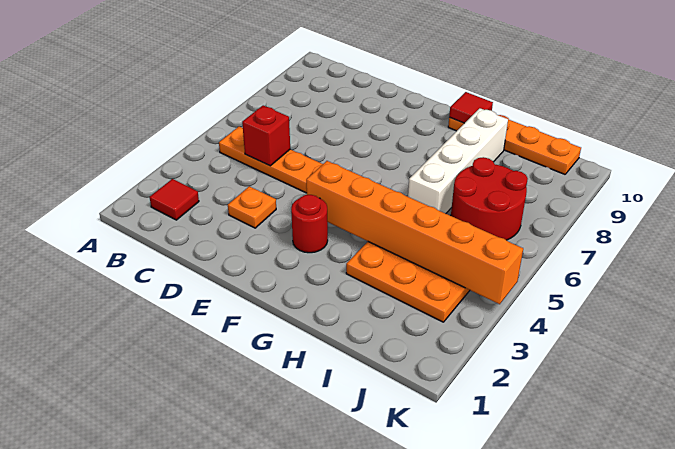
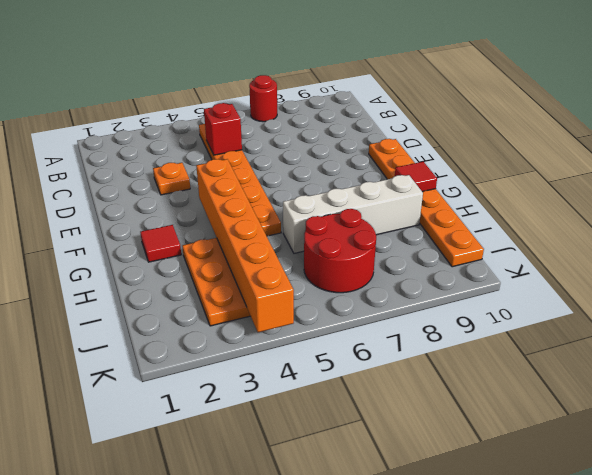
red 1x1 tile [149,179,199,220] -> red 1x1 tile moved to [140,225,181,262]
red 1x1 round brick [291,195,328,253] -> red 1x1 round brick moved to [249,75,277,122]
orange 1x4 plate [448,115,581,174] -> orange 1x6 plate [369,139,484,267]

